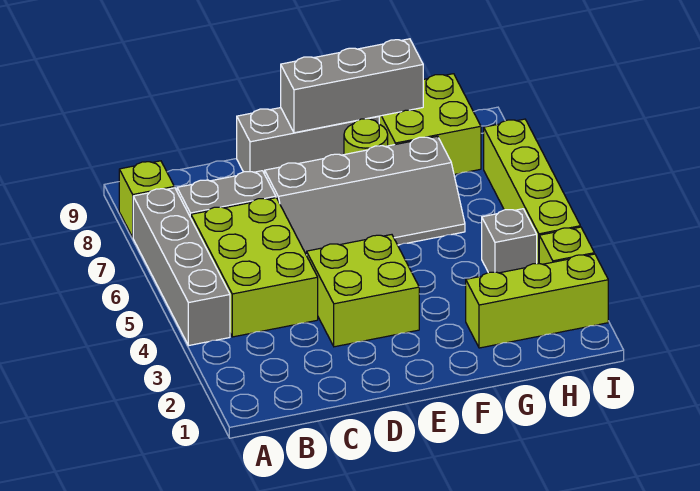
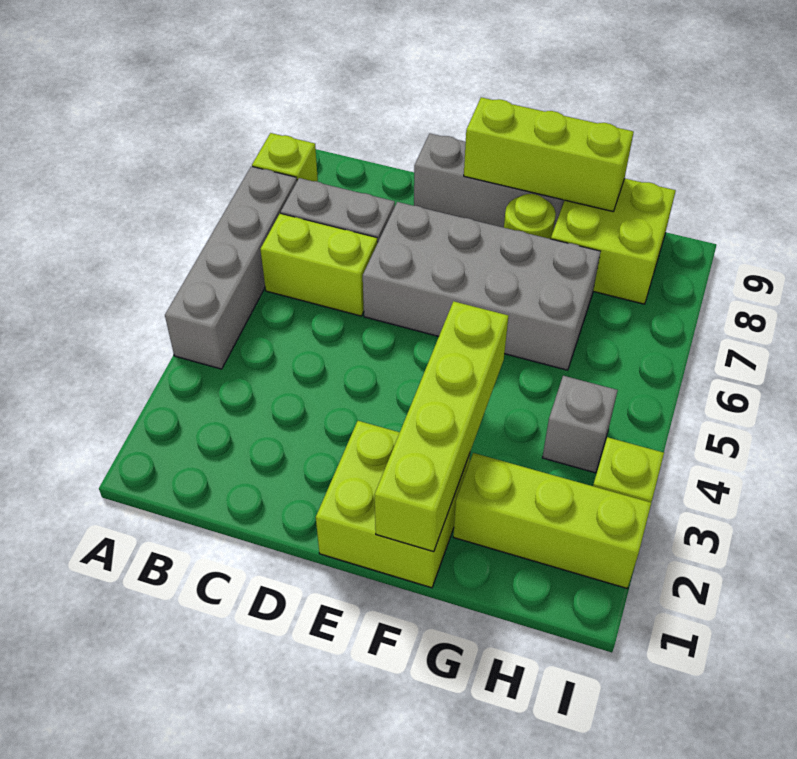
lime 2x3 brick [191,198,318,337] -> lime 1x2 brick [260,214,378,316]
lime 2x2 brick [307,235,419,347] -> lime 2x2 brick moved to [316,421,470,588]
grey 2x4 slope [265,136,465,255] -> grey 2x4 brick [363,202,601,370]
grey 1x3 brick [281,39,423,133] -> lime 1x3 brick [464,97,634,211]
lime 1x4 brick [484,119,580,264] -> lime 1x4 brick moved to [375,301,508,552]

